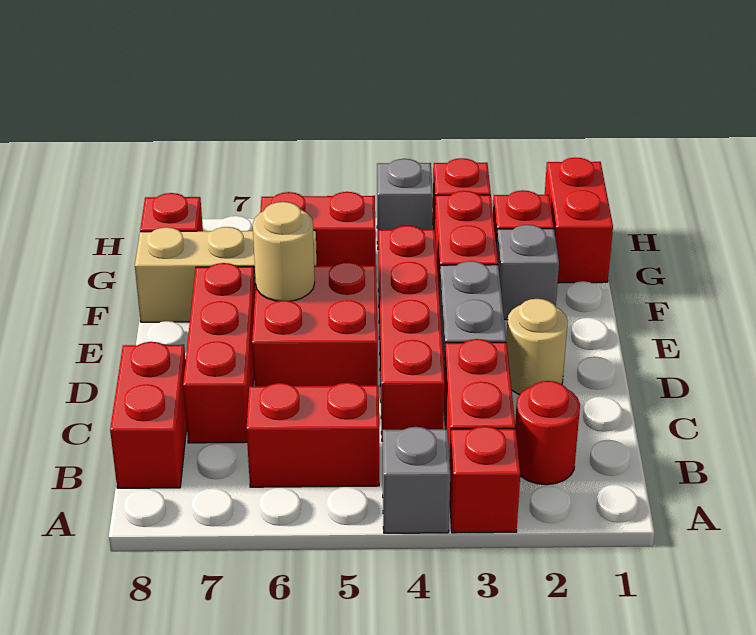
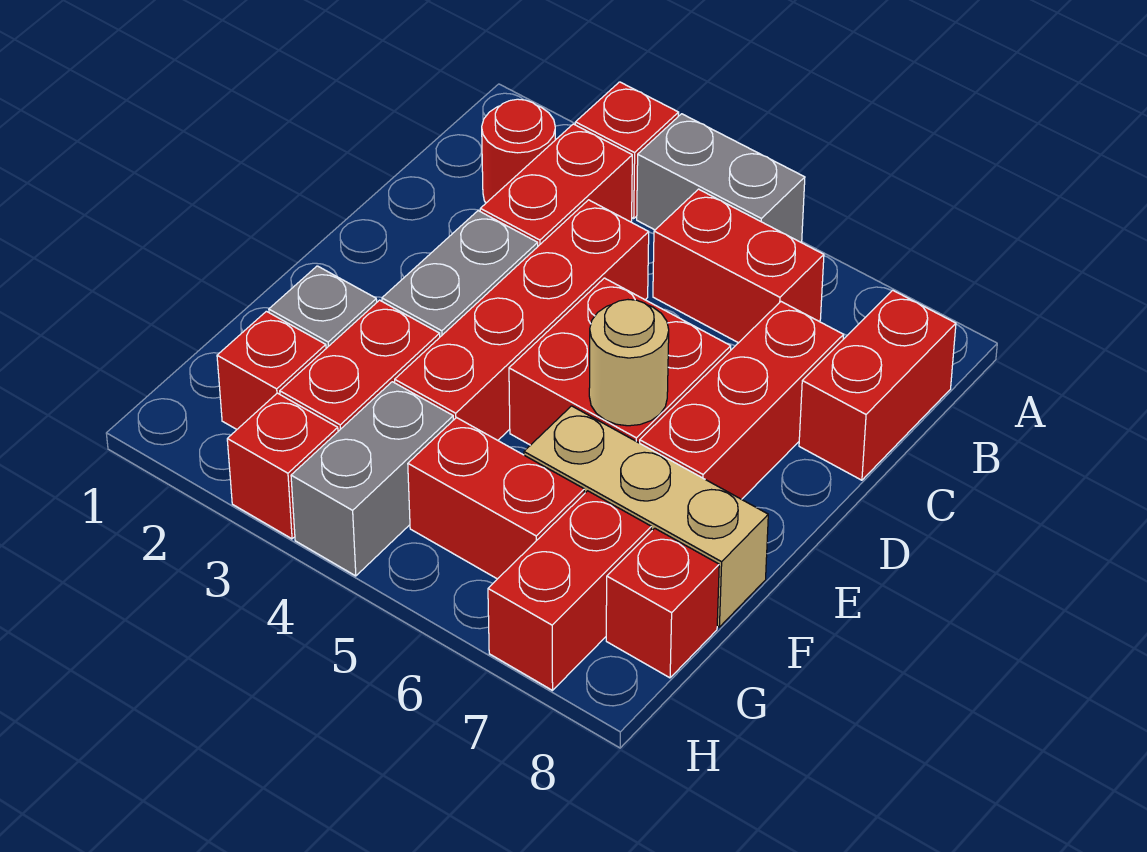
grey 1x1 brick [383,427,450,533] -> grey 1x2 brick [637,114,805,243]
tan 1x1 round brick [506,299,568,395] -> none
red 1x2 brick [545,158,613,283] -> red 1x2 brick moved to [488,491,651,690]
grey 1x1 brick [377,159,433,244] -> grey 1x2 brick [291,382,453,576]

